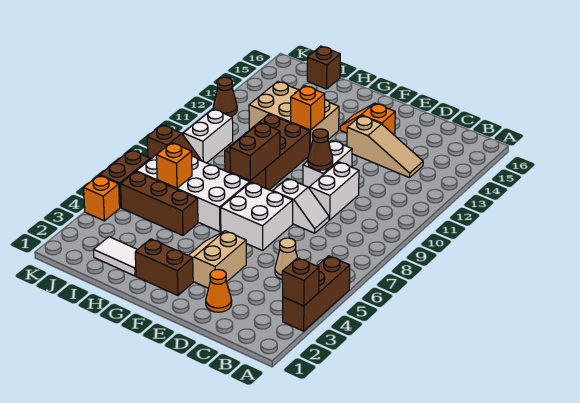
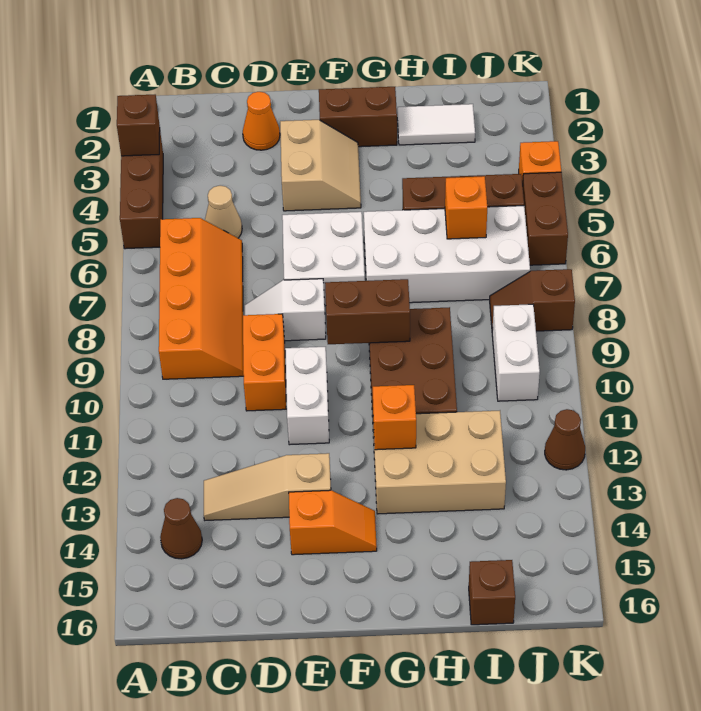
none -> orange 2x4 slope [159,218,244,379]
white 1x2 brick [309,162,359,220] -> orange 1x2 brick [243,314,286,411]
brown 1x1 cone [308,129,333,170] -> brown 1x1 cone moved to [160,498,202,559]
brown 1x2 brick [230,123,280,180] -> brown 1x2 brick turned to [325,279,410,344]

